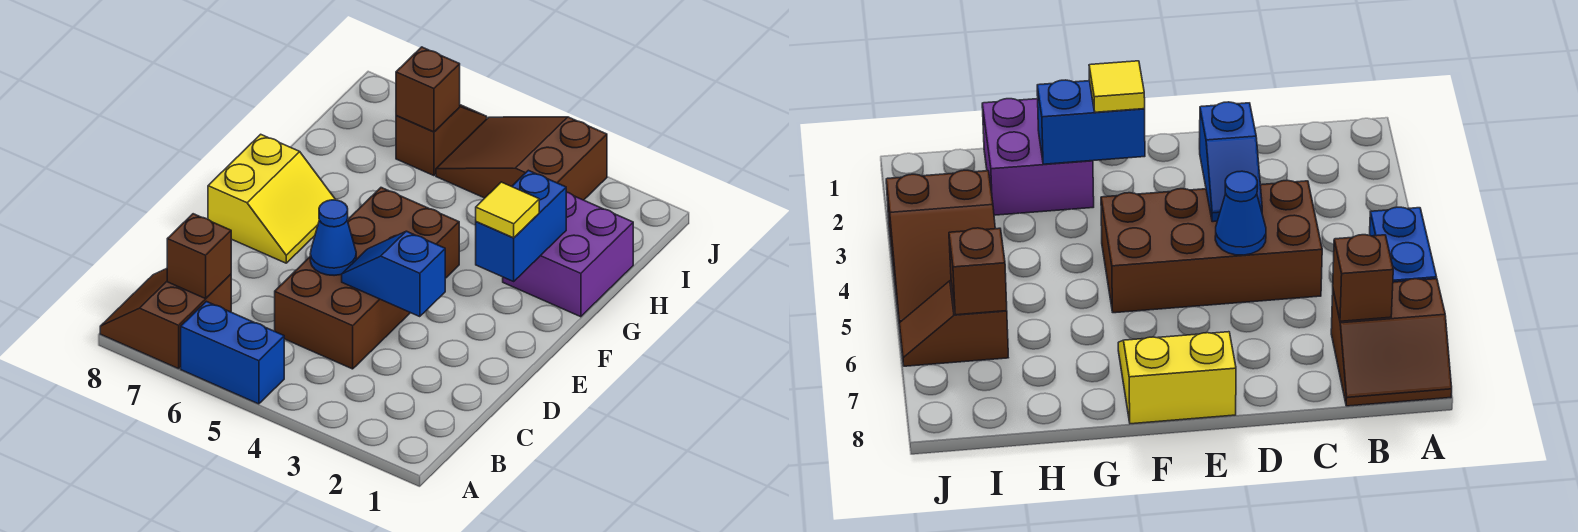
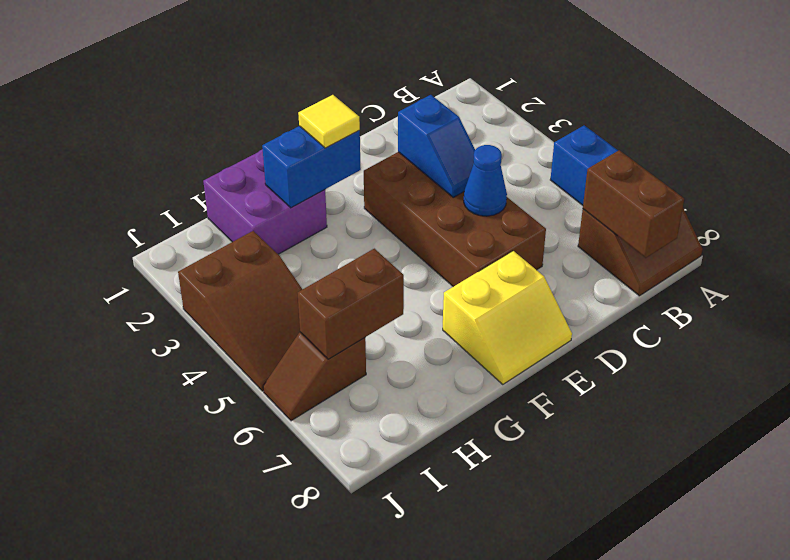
brown 1x1 brick [167,214,231,299] -> brown 1x2 brick [583,150,684,258]
brown 2x4 brick [275,188,459,369] -> brown 2x4 brick turned to [364,152,546,287]
yellow 2x2 slope [208,134,336,263] -> yellow 2x2 slope turned to [443,251,572,385]
brown 1x1 brick [396,47,460,132] -> brown 1x2 brick [298,249,404,359]

